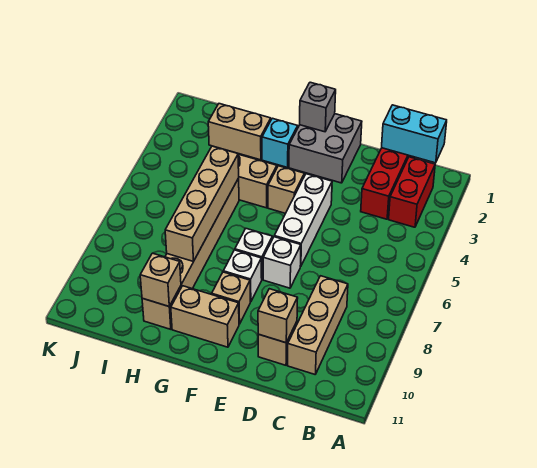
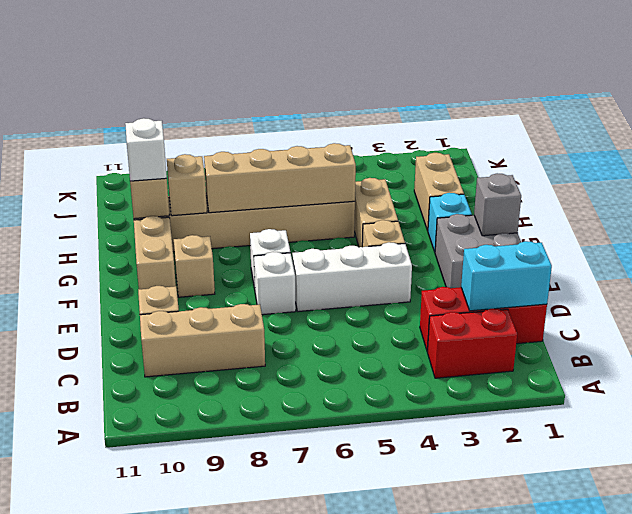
cyan 1x2 brick [382,105,447,163] -> cyan 1x2 brick turned to [461,241,552,311]
tan 1x1 brick [258,289,298,343] -> tan 1x1 brick moved to [167,154,207,216]
white 1x1 brick [223,250,262,302] -> white 1x1 brick moved to [125,118,167,181]

